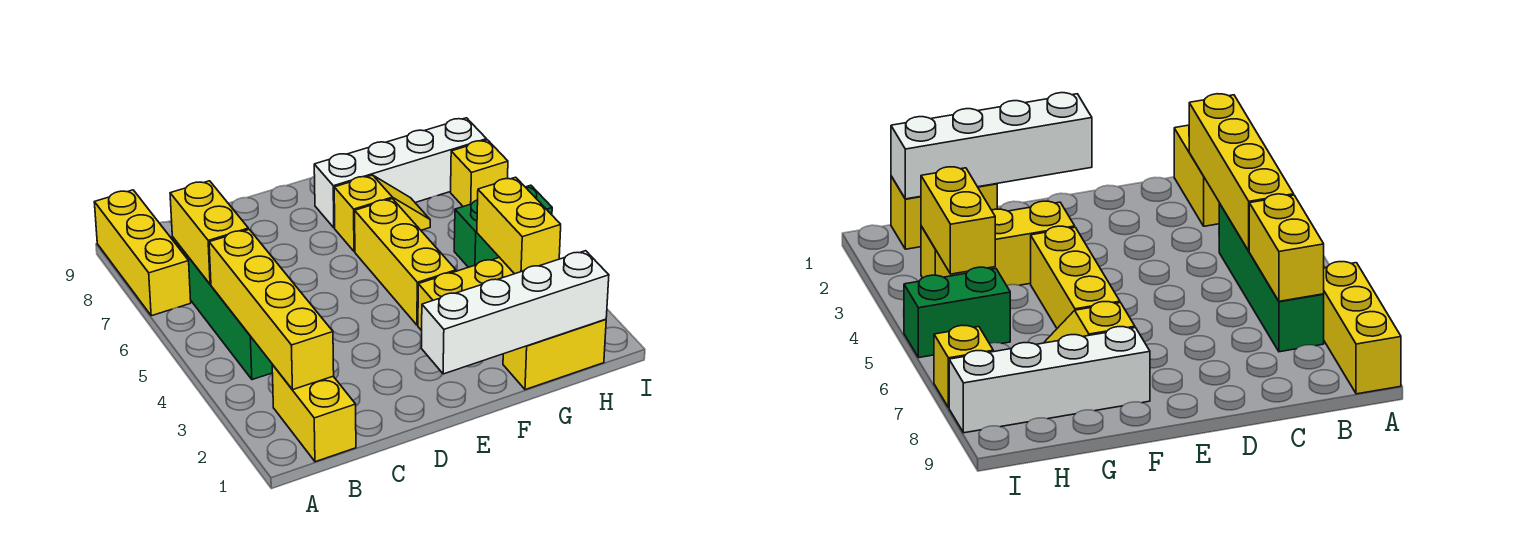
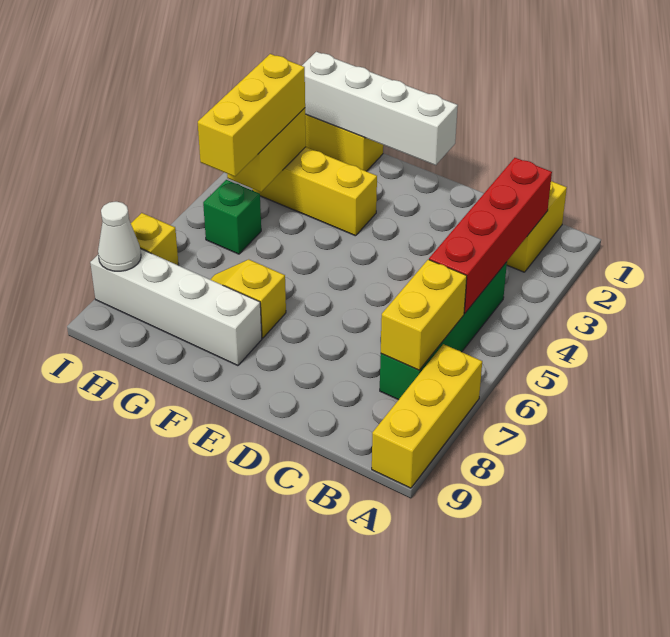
yellow 1x4 brick [209,229,334,390] -> red 1x4 brick [429,158,552,313]
yellow 1x3 brick [355,199,456,325] -> yellow 1x3 brick moved to [198,54,305,177]
green 1x2 brick [454,185,552,267] -> green 1x1 brick [203,180,261,254]
none -> white 1x1 cone [98,202,141,271]

